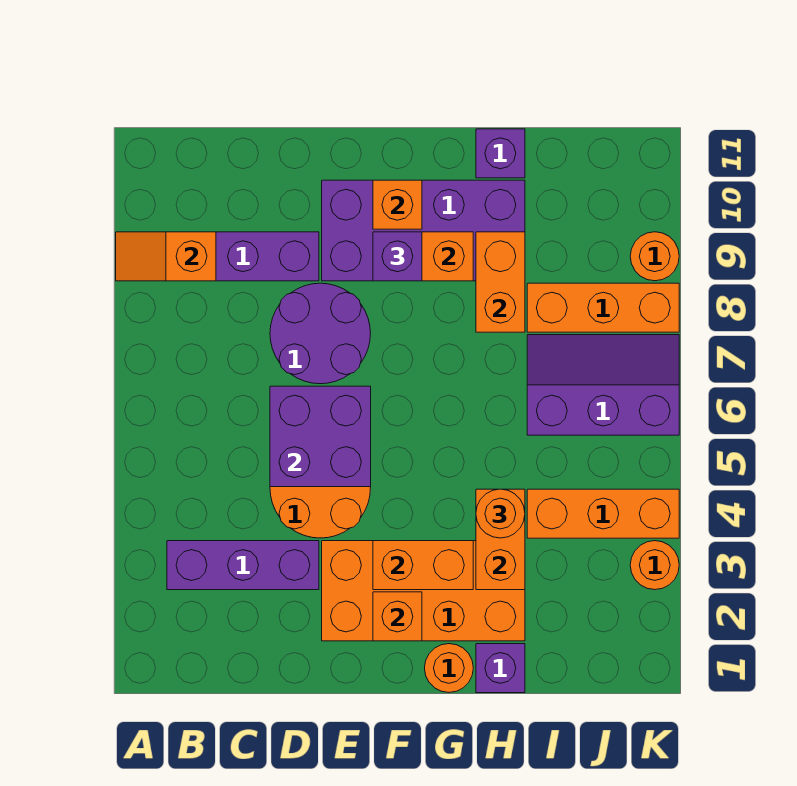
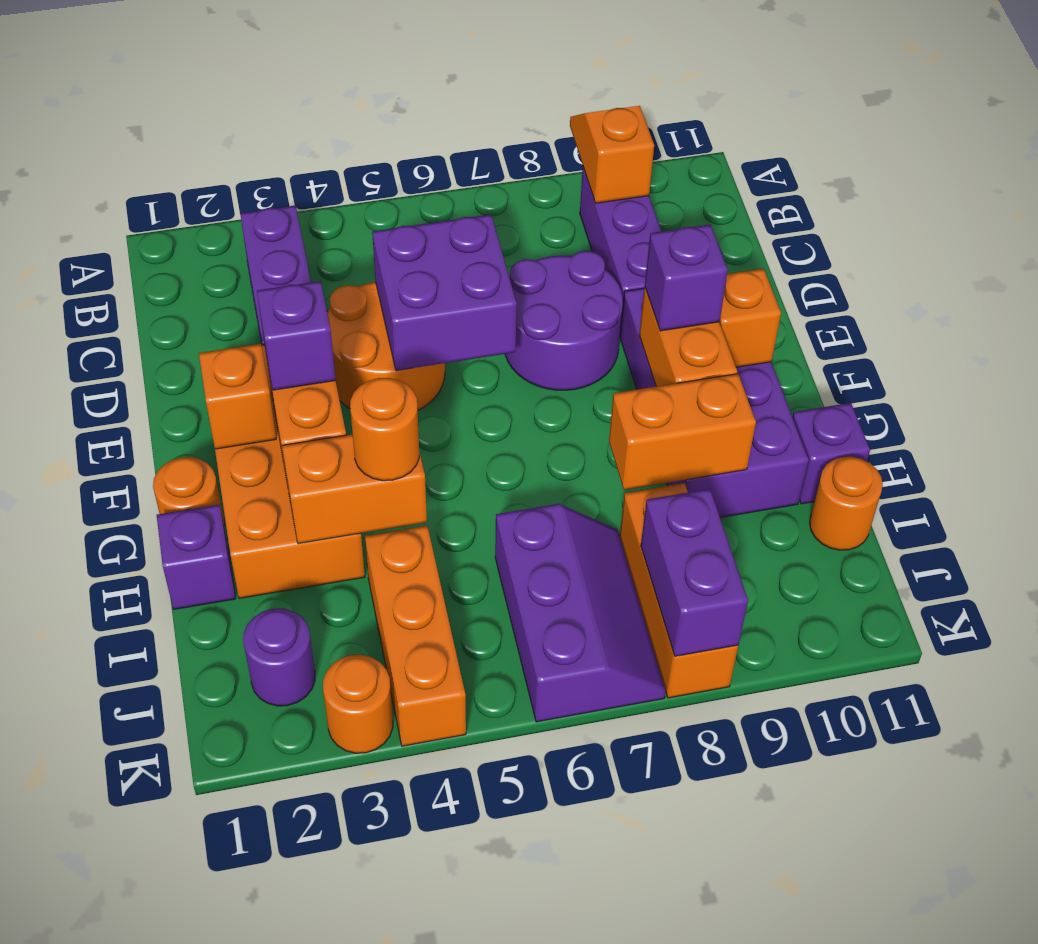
none -> purple 1x1 brick [257,281,336,390]
none -> purple 1x1 round brick [243,608,315,706]
none -> purple 1x2 brick [641,489,748,656]
orange 1x1 round brick [630,232,679,281] -> orange 1x1 round brick moved to [809,457,883,550]

